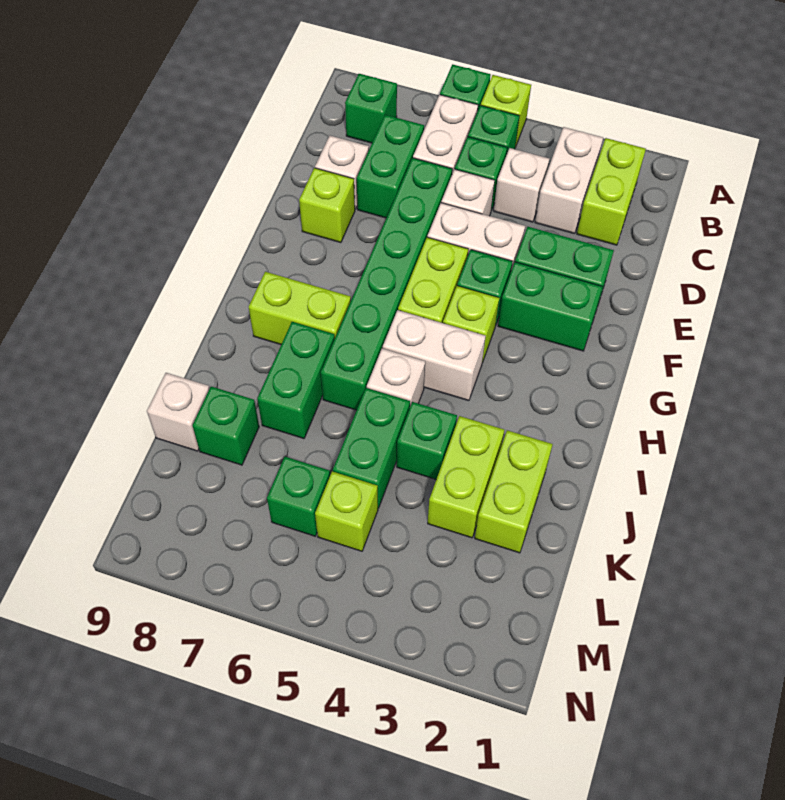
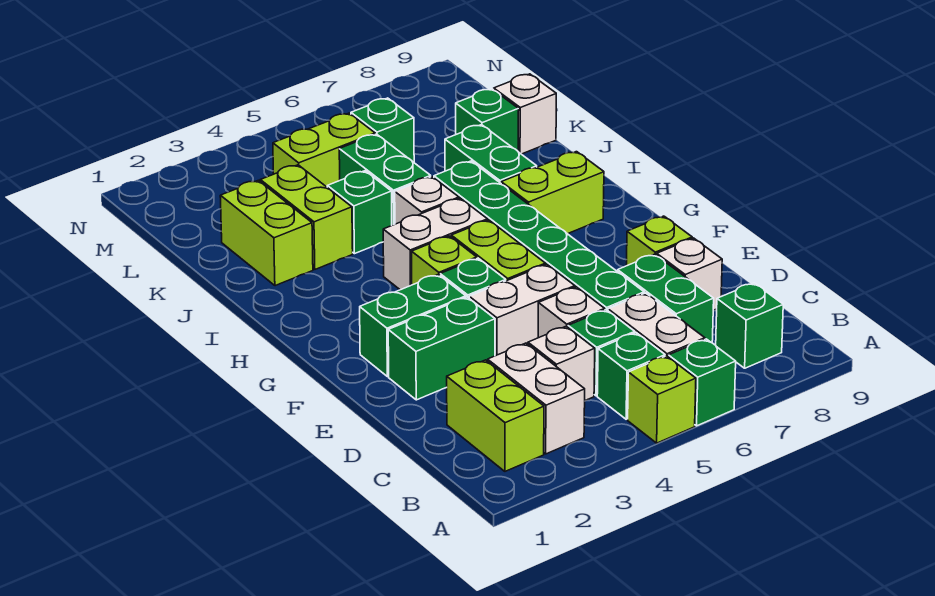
lime 1x1 brick [315,471,378,551] -> lime 1x2 brick [273,113,375,187]

